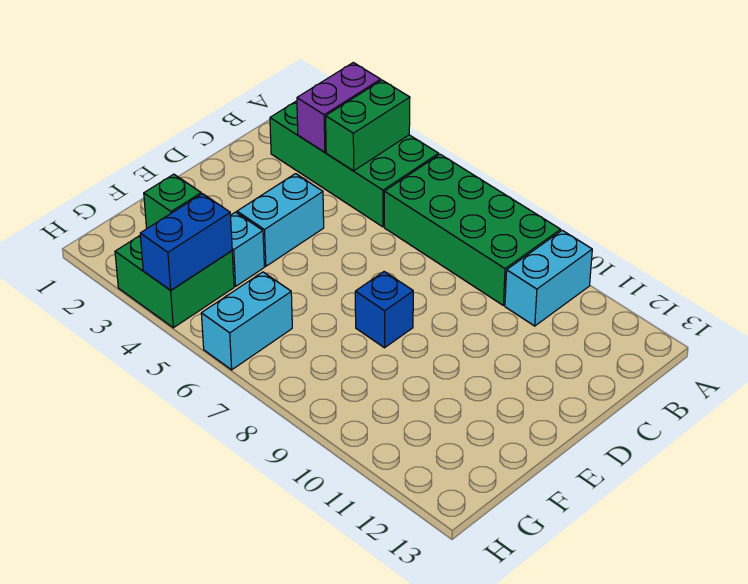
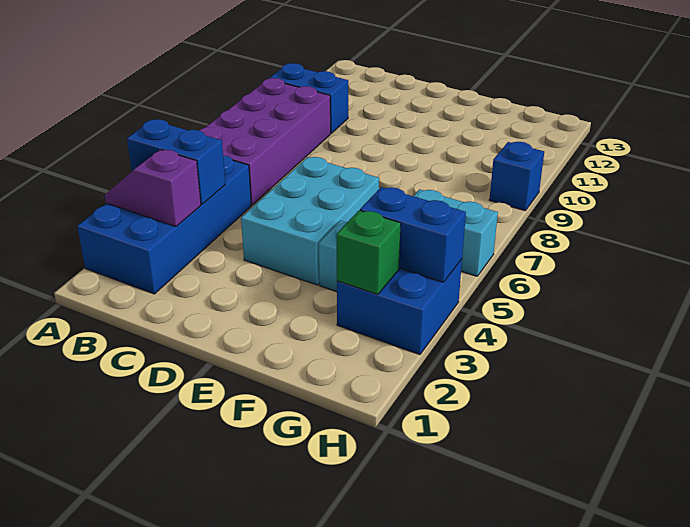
green 2x4 brick [270,101,439,227] -> blue 2x4 brick [77,155,251,294]
purple 1x2 brick [297,63,381,152] -> purple 1x2 slope [105,150,201,227]
green 1x2 brick [326,80,410,171] -> blue 1x2 brick [127,119,225,204]
green 2x4 brick [384,154,561,305] -> purple 2x4 brick [199,78,331,205]
cyan 1x2 brick [505,230,592,326] -> blue 1x2 brick [270,63,348,133]
cyan 1x2 brick [237,174,324,266] -> cyan 2x3 brick [241,157,379,285]
blue 1x1 brick [355,272,413,348] -> blue 1x1 brick moved to [489,142,544,211]
green 2x2 brick [115,236,234,328] -> blue 2x2 brick [337,259,462,355]

